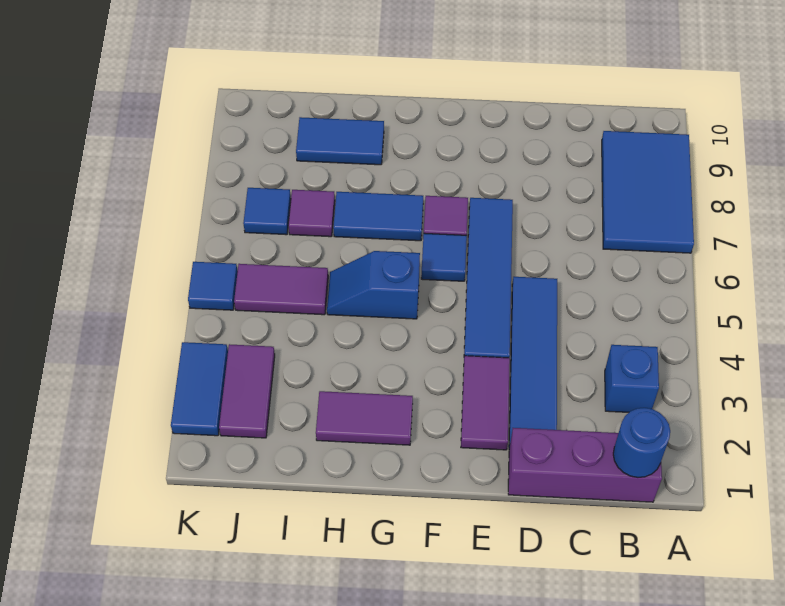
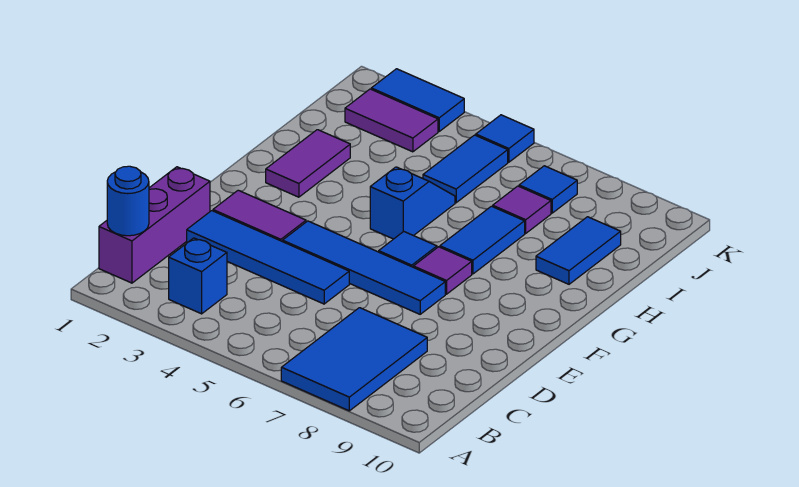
blue 2x3 tile [602,131,694,253] -> blue 2x3 tile turned to [281,308,427,411]
purple 1x2 tile [234,264,328,315] -> blue 1x2 tile [423,135,508,203]

